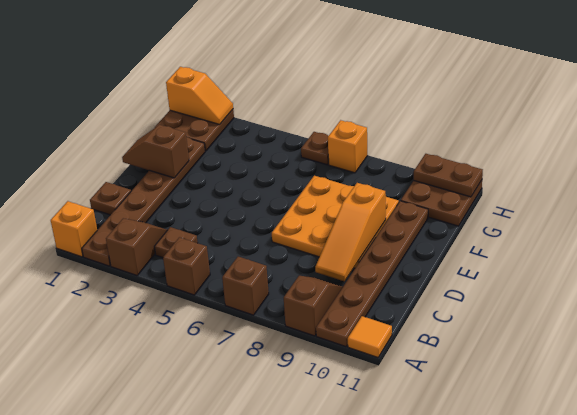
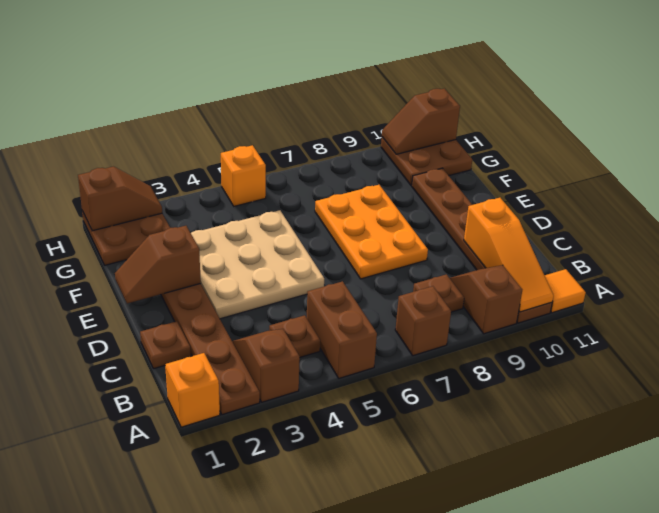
brown 1x1 brick [163,237,210,295] -> brown 1x2 brick [307,281,377,378]
orange 1x3 slope [315,183,386,281] -> orange 1x3 slope moved to [464,198,554,312]
none -> tan 3x3 plate [191,210,324,319]
orange 3x3 plate [272,176,399,268] -> orange 2x3 plate [315,185,428,279]
orange 1x2 slope [166,67,233,124] -> brown 1x2 slope [78,167,162,231]
brown 1x1 plate [301,132,329,165] -> brown 1x1 plate moved to [413,274,464,312]
orange 1x1 brick [328,120,368,173] -> orange 1x1 brick moved to [221,145,266,206]
brown 1x2 plate [414,154,483,197] -> brown 1x2 slope [382,88,460,154]

